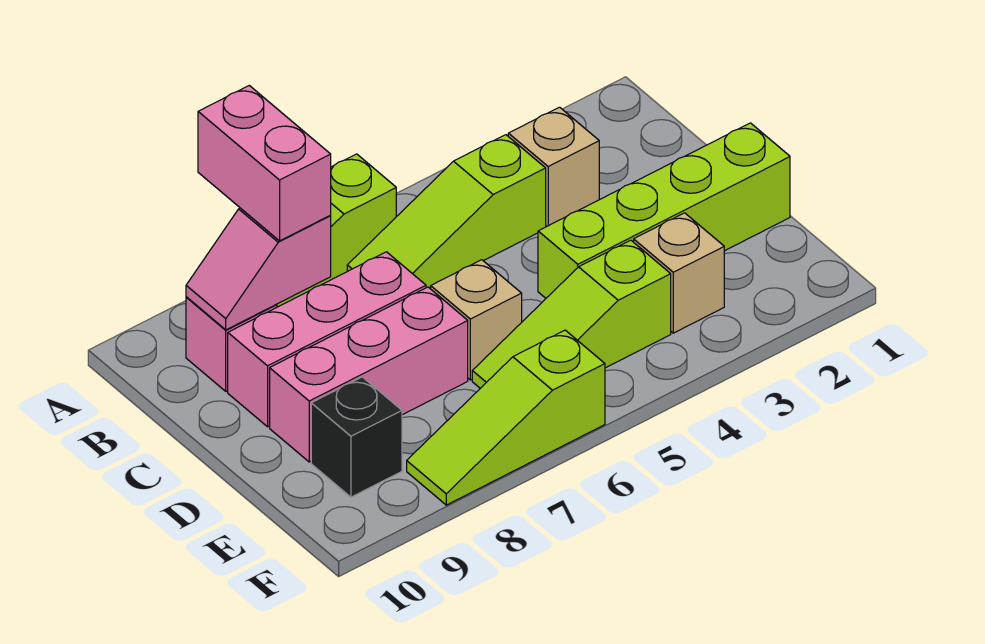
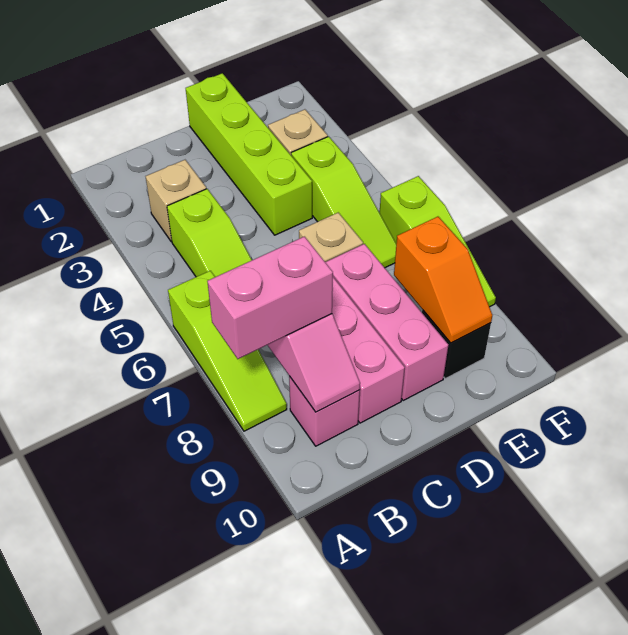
none -> orange 1x2 slope [394,217,492,343]

